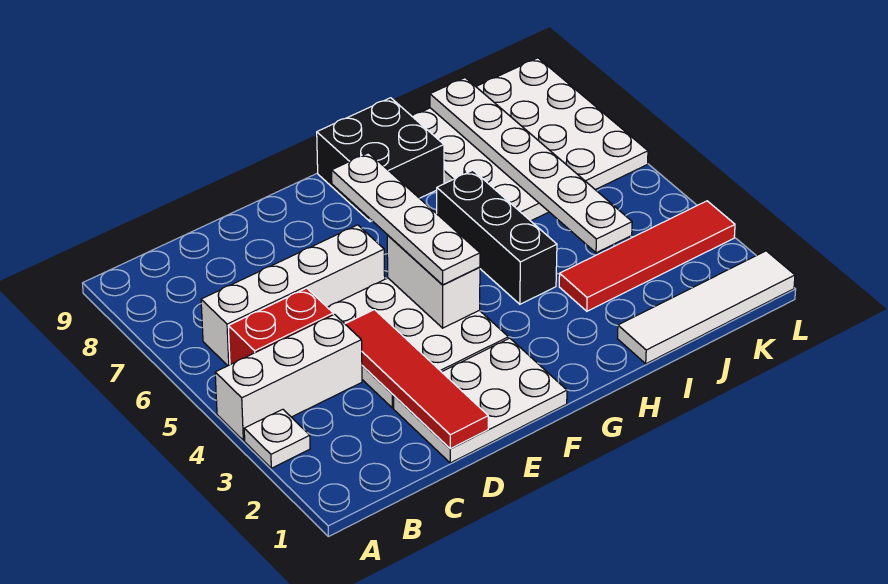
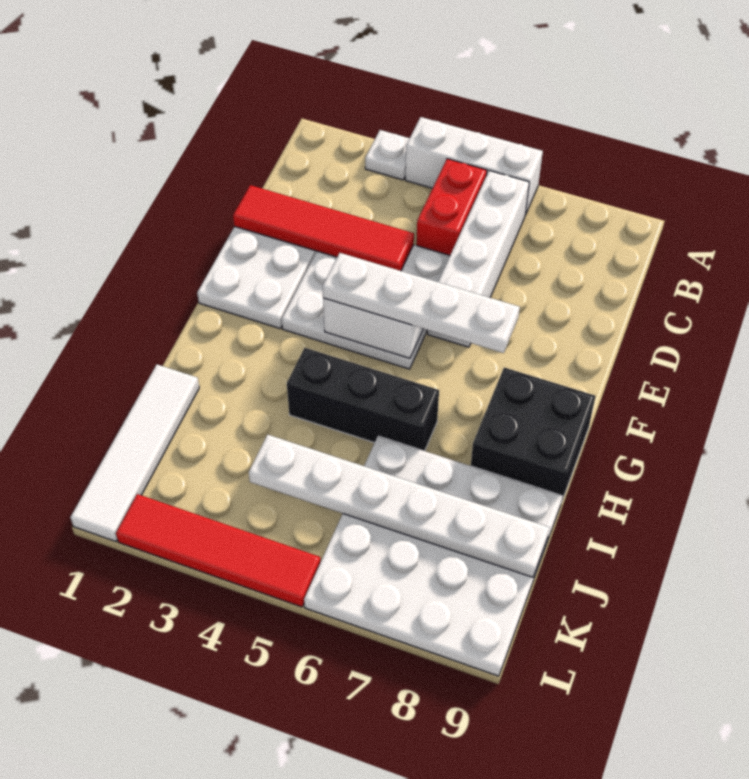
white 1x3 brick [215,314,362,441] -> white 1x3 brick turned to [405,117,543,215]
red 1x4 tile [559,201,735,311] -> red 1x4 tile turned to [116,494,321,607]

